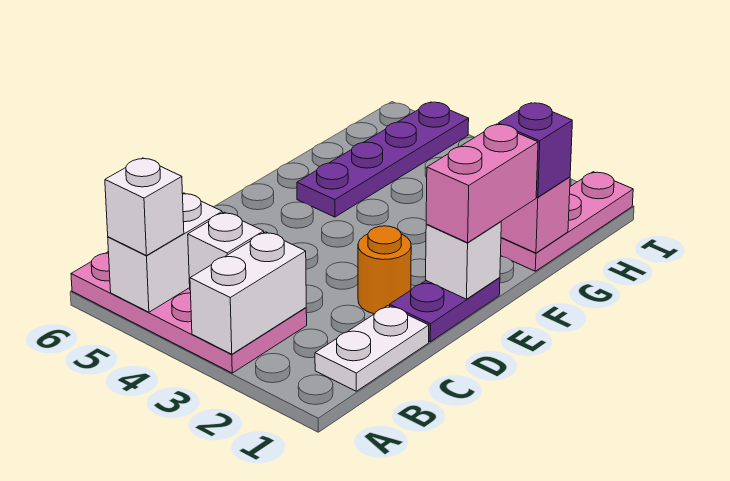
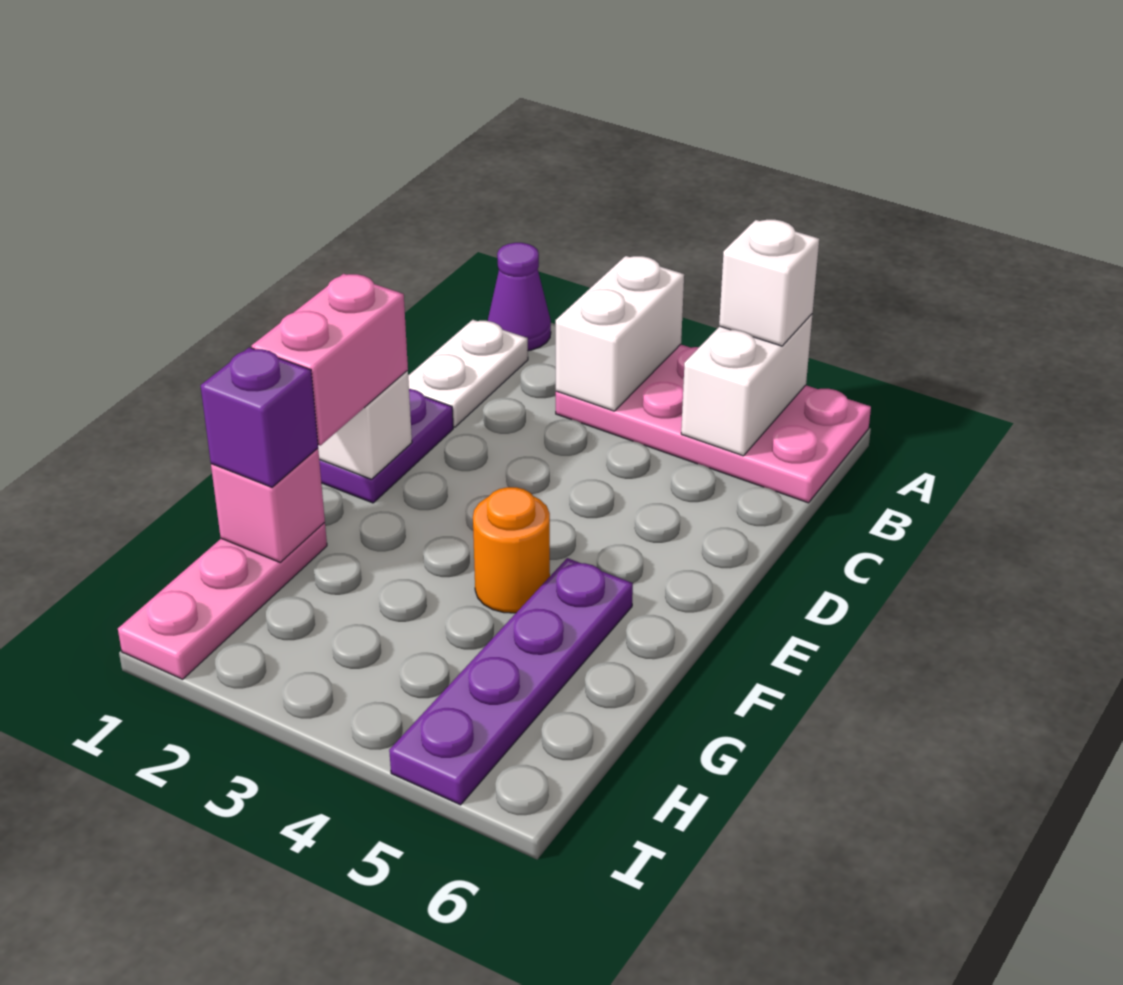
none -> purple 1x1 cone [488,243,551,351]
white 1x1 brick [188,212,264,284] -> none
orange 1x1 round brick [358,226,411,314] -> orange 1x1 round brick moved to [473,487,550,613]

